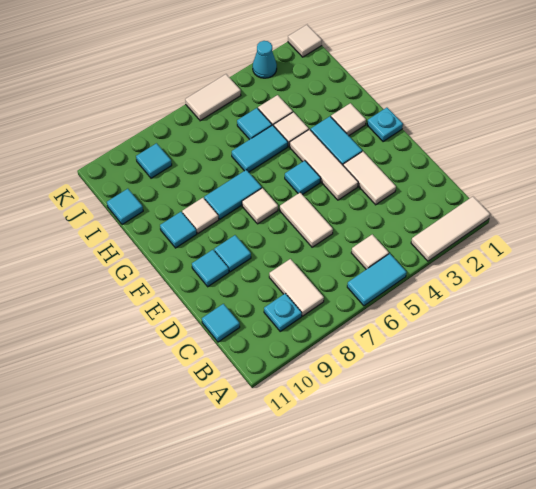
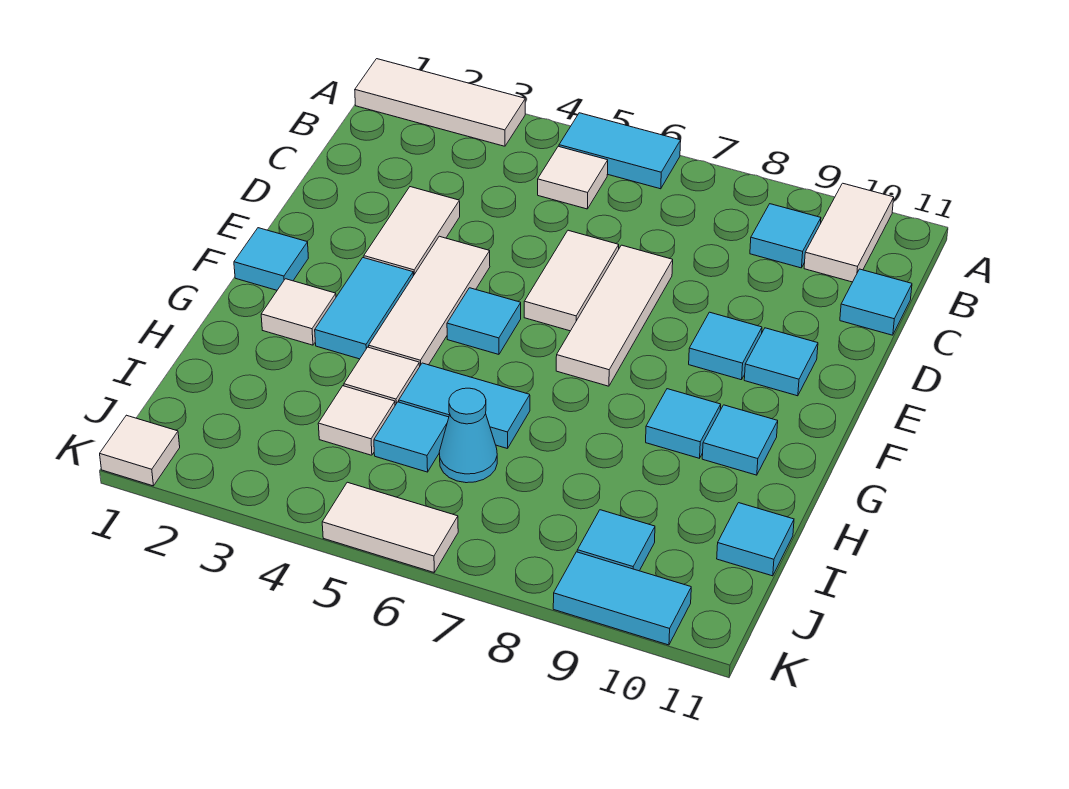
white 1x2 tile [269,259,324,316] -> white 1x2 tile moved to [804,183,894,282]
cyan 1x1 plate [264,293,302,331] -> cyan 1x1 tile [750,204,821,268]
cyan 1x1 plate [367,108,403,142] -> cyan 1x1 tile [234,228,308,290]
white 1x1 tile [242,188,278,224] -> white 1x3 tile [556,245,673,386]
cyan 1x2 tile [204,170,262,219] -> cyan 1x2 tile moved to [553,552,691,645]
white 1x1 tile [182,198,219,233] -> cyan 1x1 tile [646,389,721,458]
cyan 1x1 cone [253,41,277,78] -> cyan 1x1 cone moved to [439,388,497,483]

